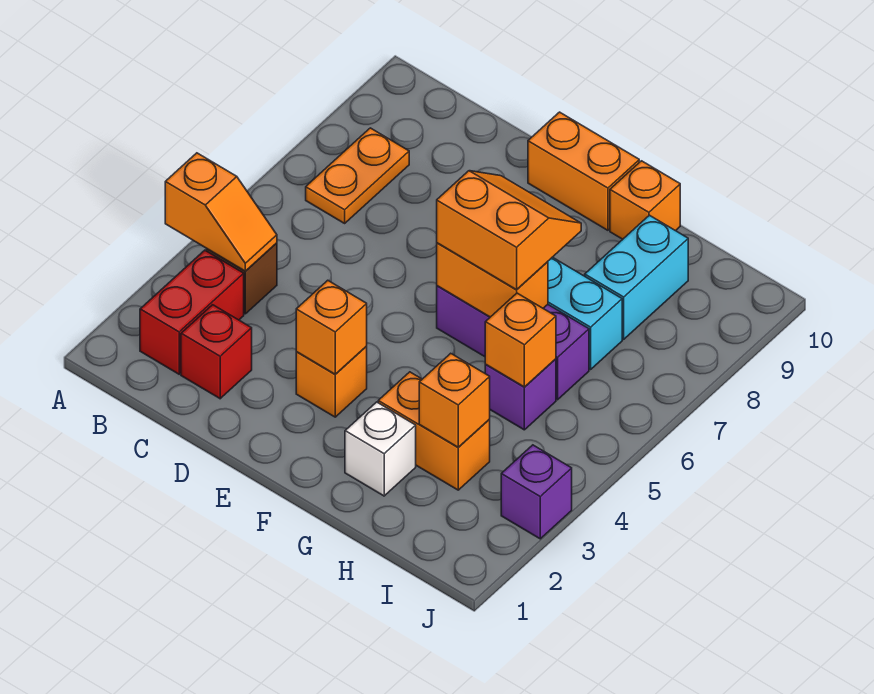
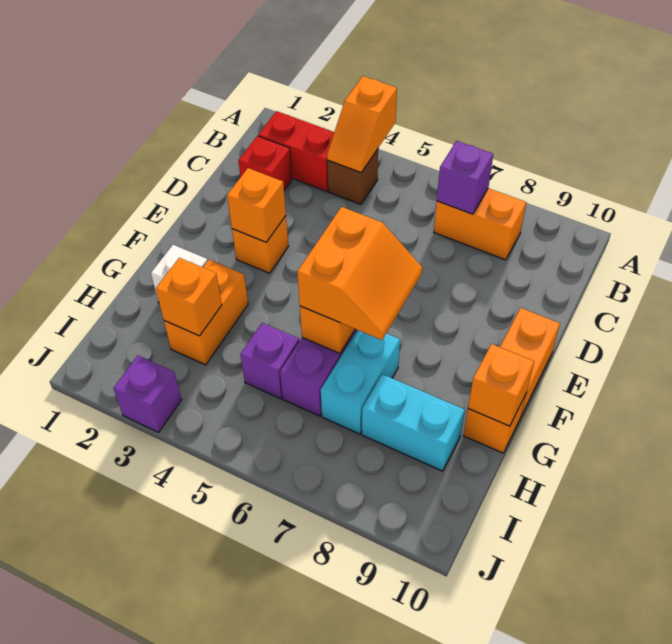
orange 1x2 plate [306,128,409,223] -> orange 1x2 brick [434,188,526,260]
none -> purple 1x1 brick [437,141,493,214]
orange 1x1 brick [485,293,556,387] -> orange 1x1 brick moved to [468,344,534,426]

